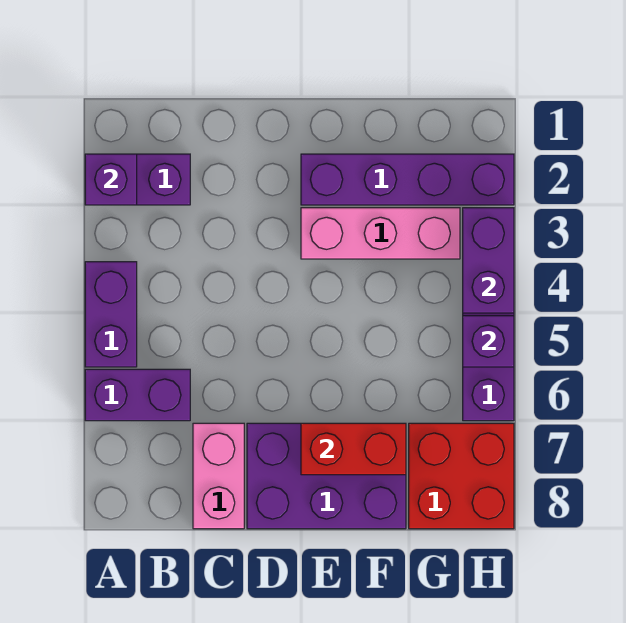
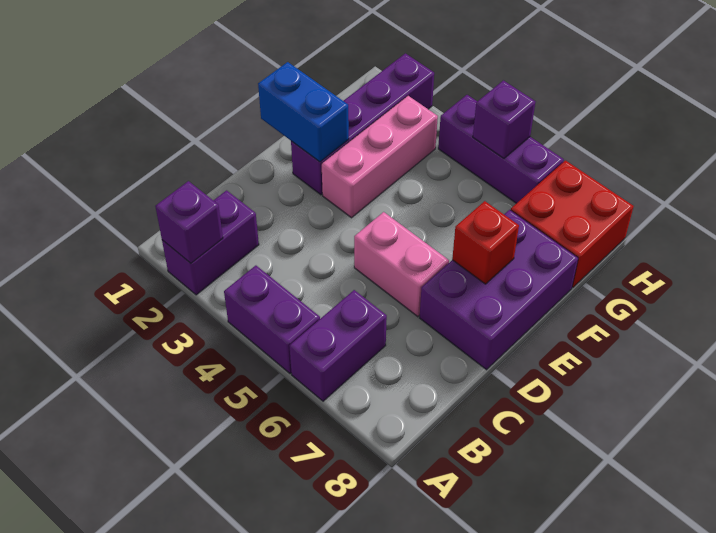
pink 1x2 brick [193,423,244,529] -> pink 1x2 brick moved to [354,212,449,317]
none -> blue 1x2 brick [258,62,349,162]
red 1x2 brick [301,423,406,475] -> red 1x1 brick [452,201,519,284]
purple 1x2 brick [463,208,514,313] -> none

